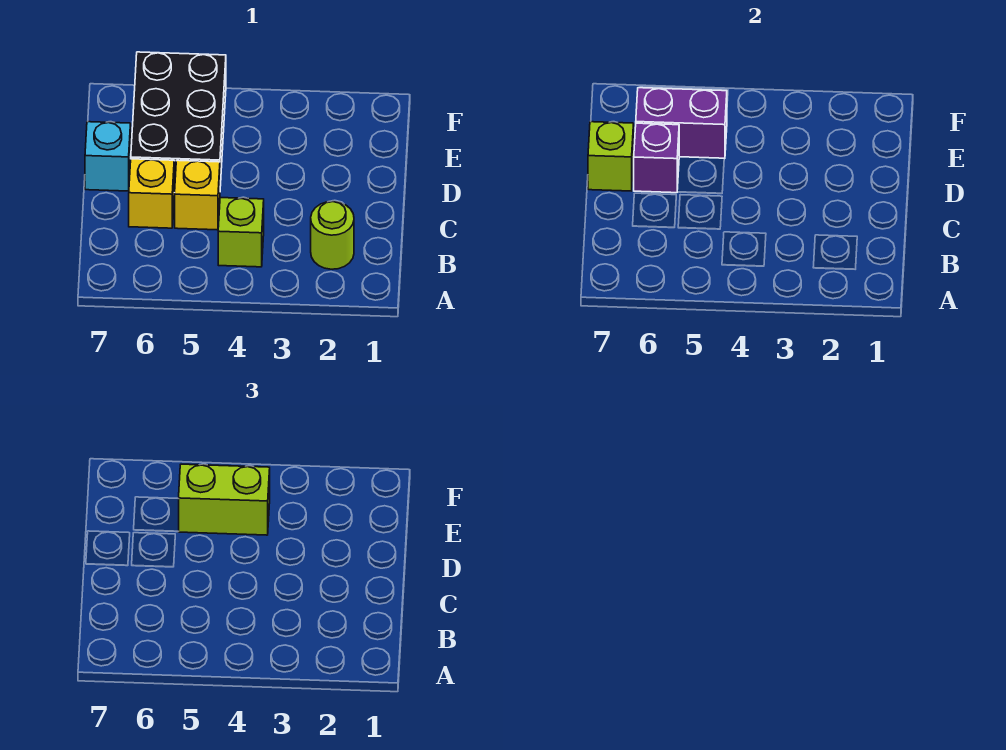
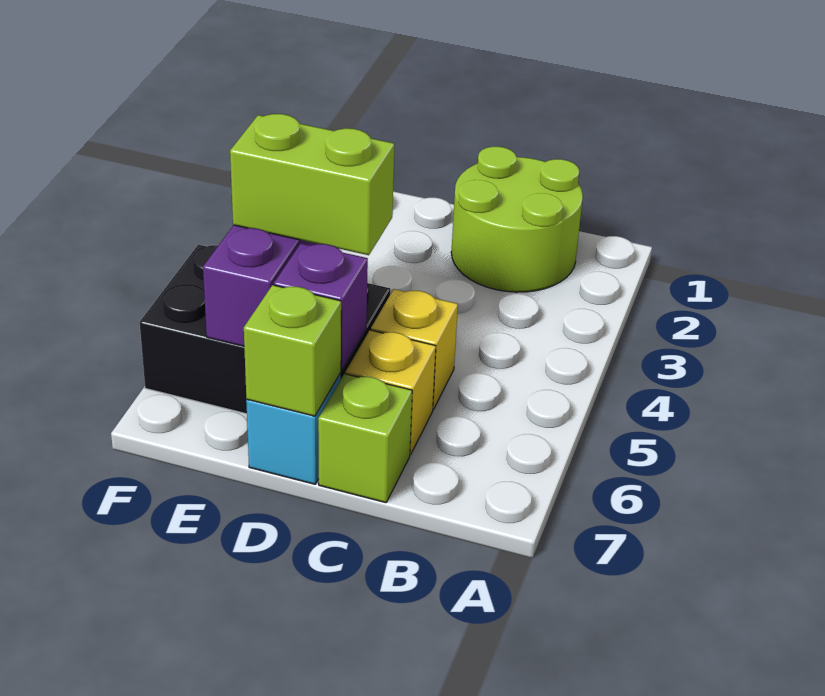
lime 1x1 round brick [311,201,354,269] -> lime 2x2 round brick [451,146,583,292]
lime 1x1 brick [218,198,264,267] -> lime 1x1 brick moved to [318,374,412,503]
lime 1x2 brick [178,464,270,535] -> lime 1x2 brick turned to [230,114,395,255]

